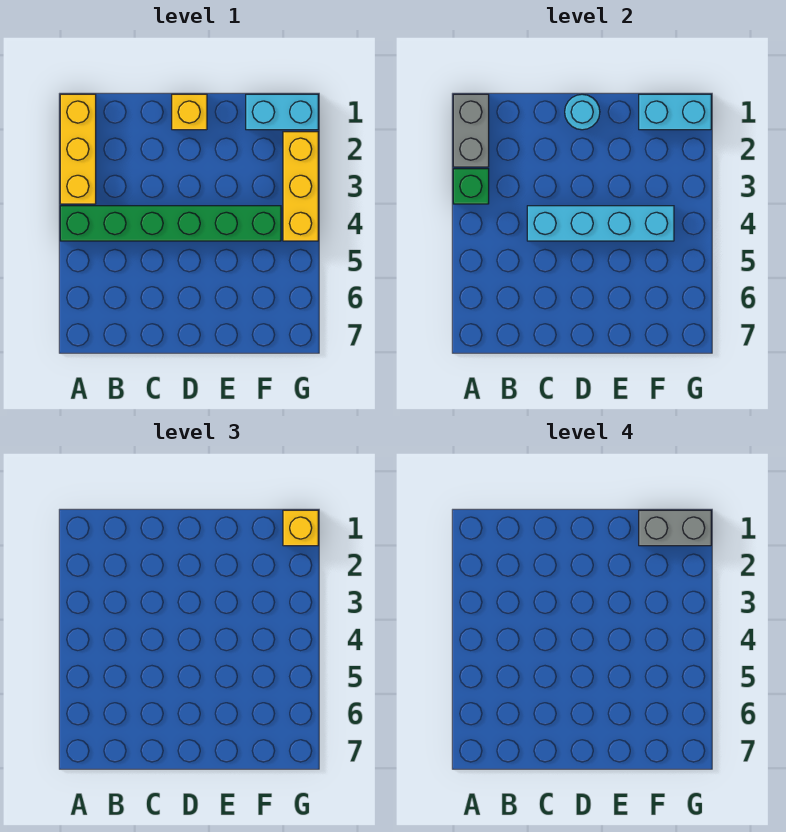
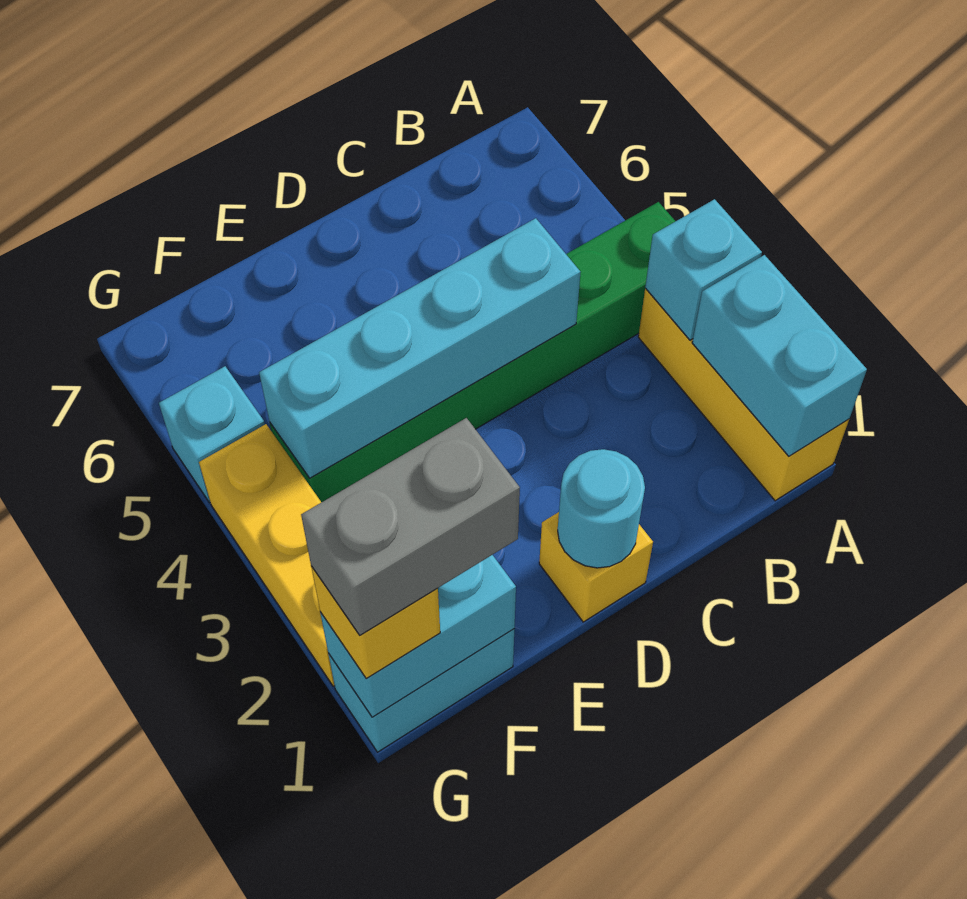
grey 1x2 brick [453,94,489,167] -> cyan 1x2 brick [692,255,867,456]
green 1x1 brick [453,169,489,204] -> cyan 1x1 brick [645,199,762,340]
none -> cyan 1x1 brick [159,366,265,503]

